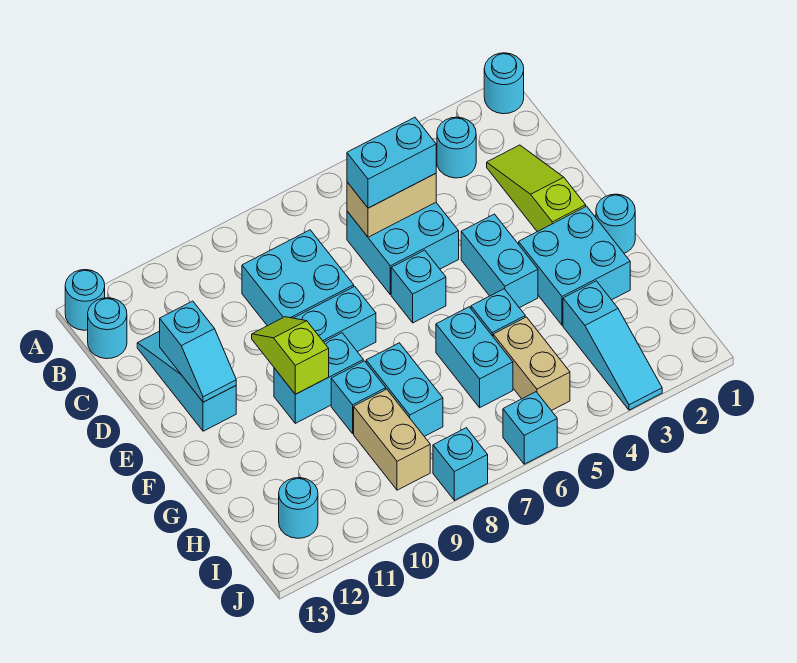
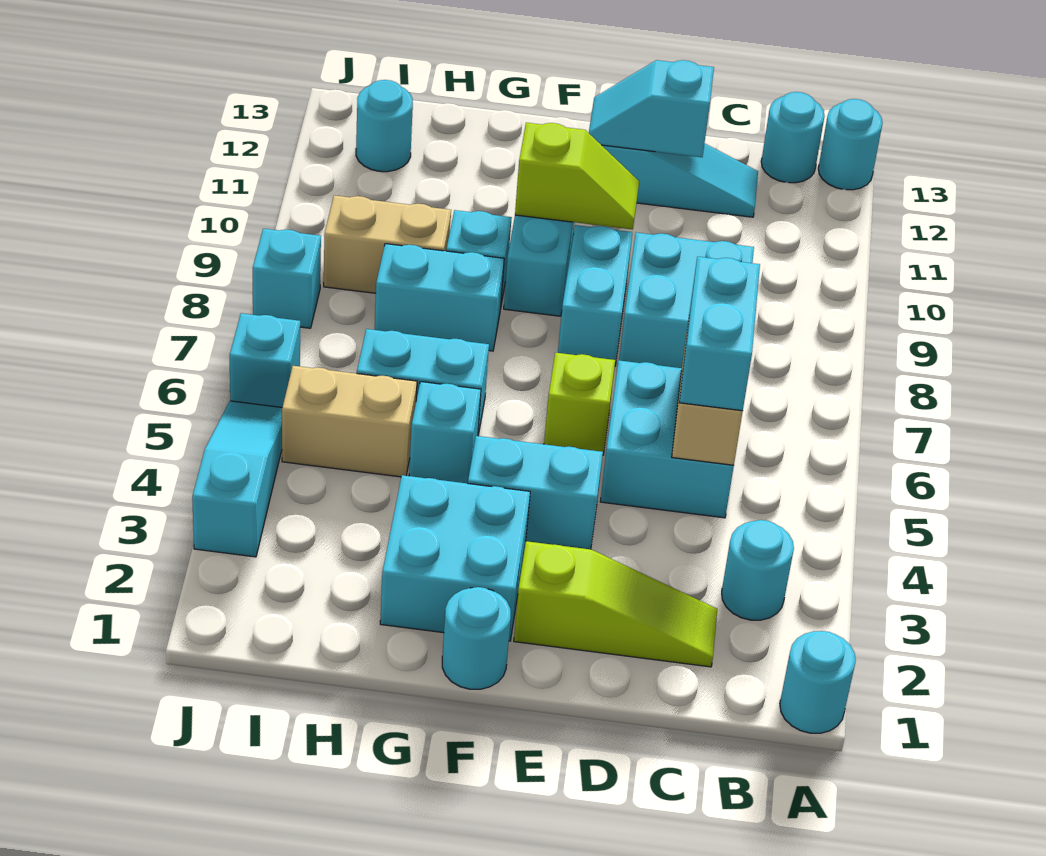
cyan 1x1 brick [391,250,446,323] -> lime 1x1 brick [544,353,615,455]
cyan 1x3 slope [563,281,662,410] -> cyan 1x3 slope turned to [192,401,282,557]

